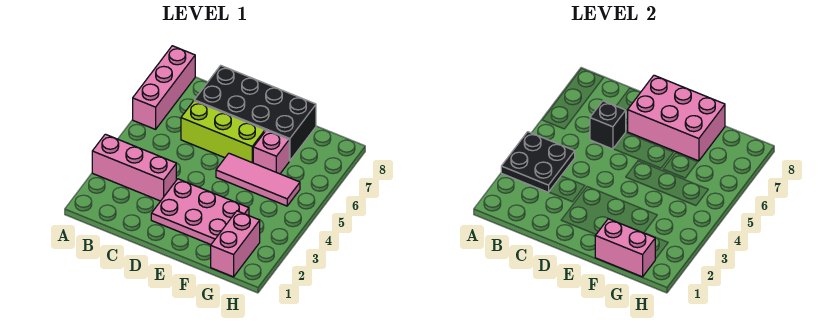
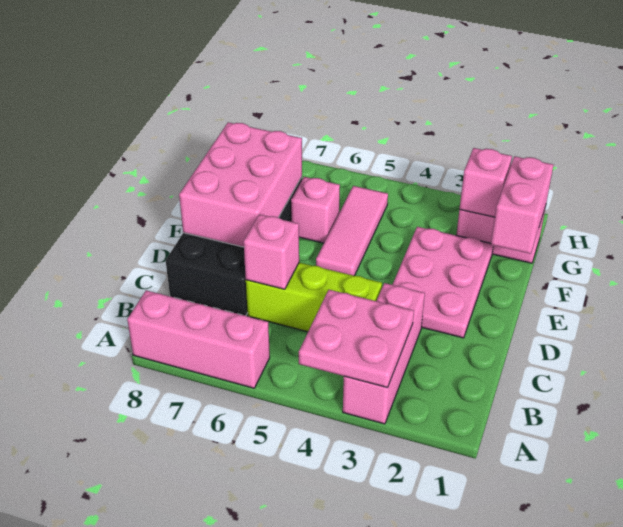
black 2x2 plate [501,132,575,192] -> pink 2x2 plate [299,290,414,388]
lime 1x3 brick [181,101,265,163] -> lime 1x3 brick turned to [246,263,382,332]
black 1x1 brick [590,101,626,149] -> pink 1x1 brick [244,214,299,289]
none -> pink 1x1 brick [460,148,512,217]

